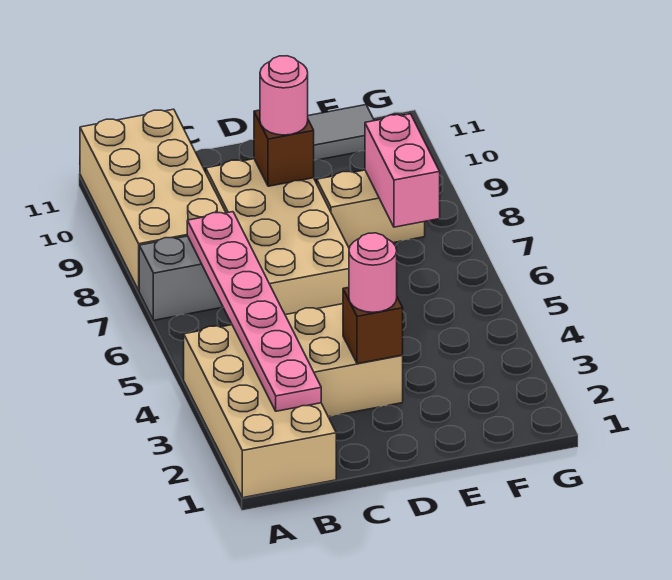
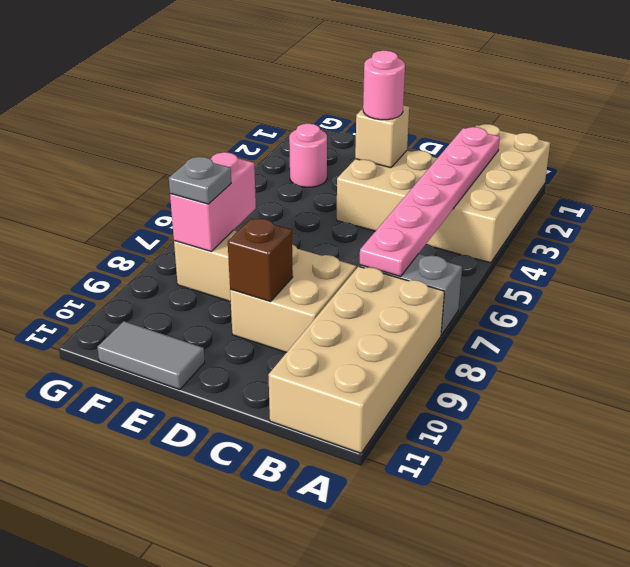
tan 2x4 brick [206,159,349,315] -> tan 2x2 brick [230,245,356,352]
brown 1x1 brick [343,287,403,364] -> tan 1x1 brick [355,105,409,168]
pink 1x1 round brick [260,56,308,135] -> pink 1x1 round brick moved to [289,124,327,187]
none -> grey 1x1 plate [169,157,231,204]

